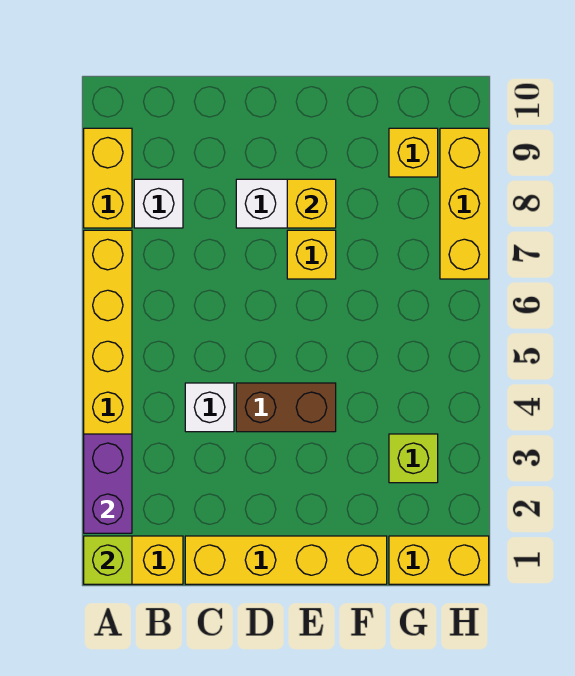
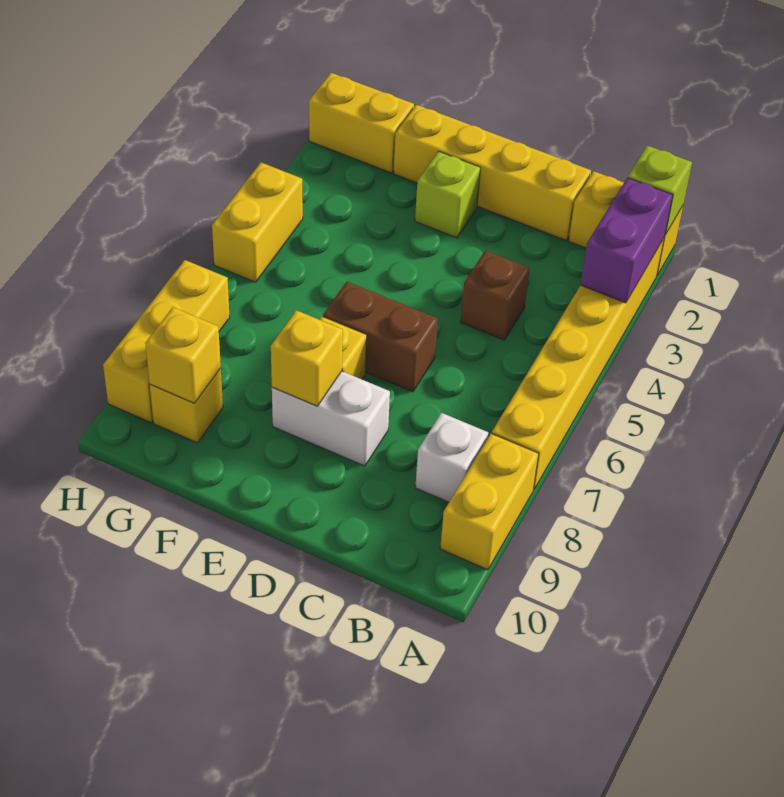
white 1x1 brick [185,383,234,432] -> brown 1x1 brick [461,251,530,340]
brown 1x2 brick [236,383,336,432] -> brown 1x2 brick moved to [323,282,438,392]
lime 1x1 brick [389,434,438,483] -> lime 1x1 brick moved to [415,151,481,238]
none -> yellow 1x1 brick [145,307,221,404]
none -> yellow 1x2 brick [212,163,303,282]

